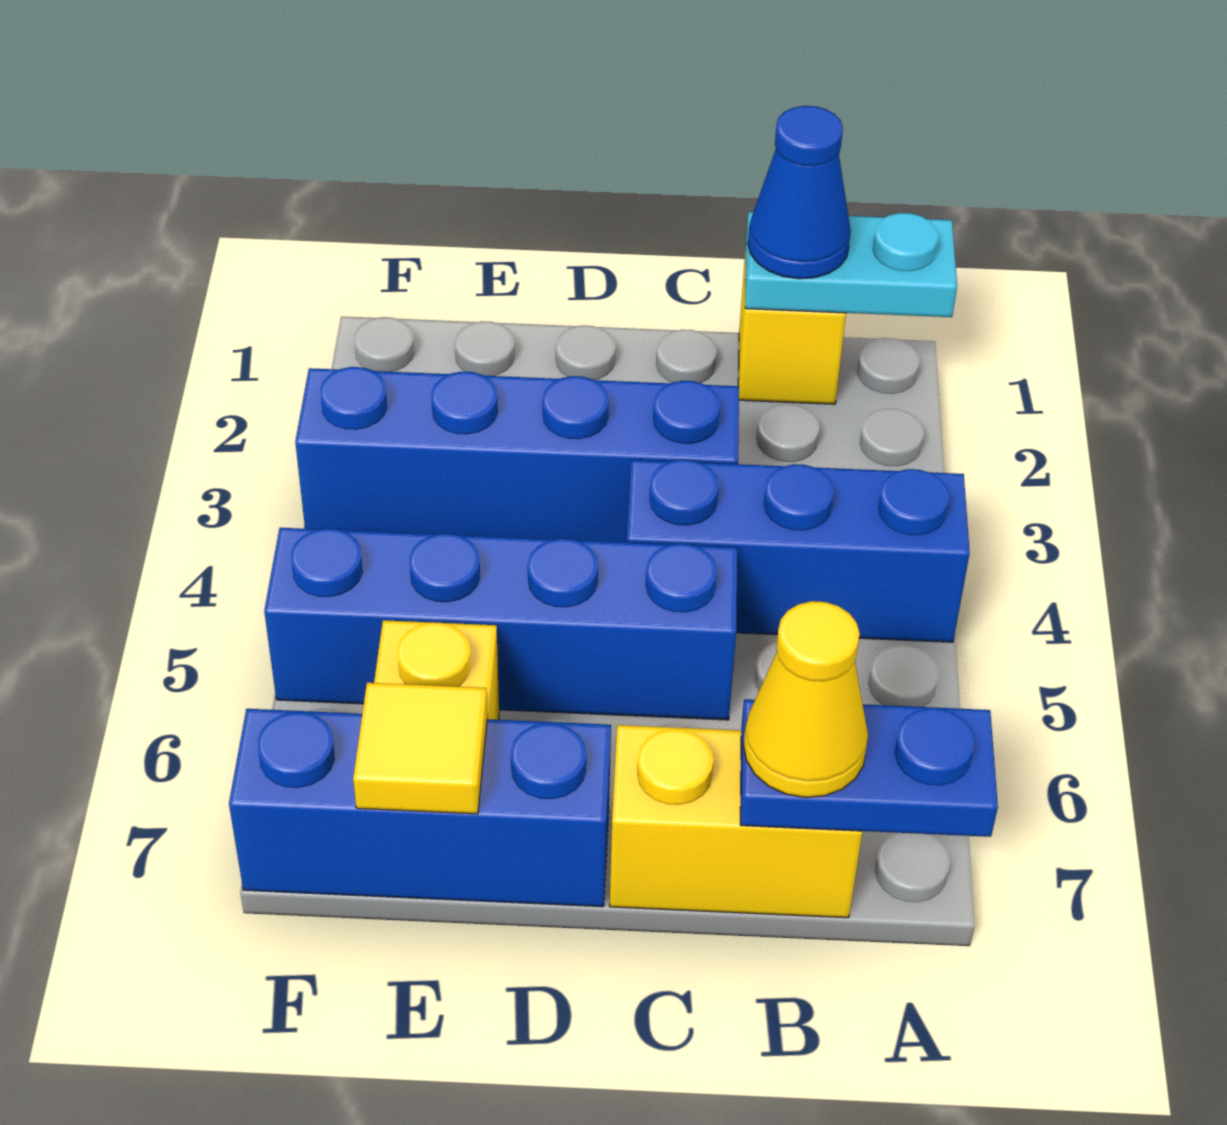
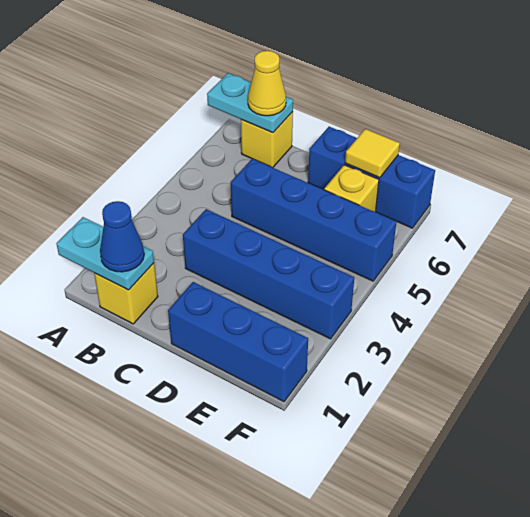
blue 1x3 brick [627,460,970,642] -> blue 1x3 brick moved to [168,282,308,402]
blue 1x2 plate [740,699,998,837] -> cyan 1x2 plate [207,73,293,133]
yellow 1x2 brick [610,725,862,918] -> yellow 1x1 brick [241,112,293,167]

